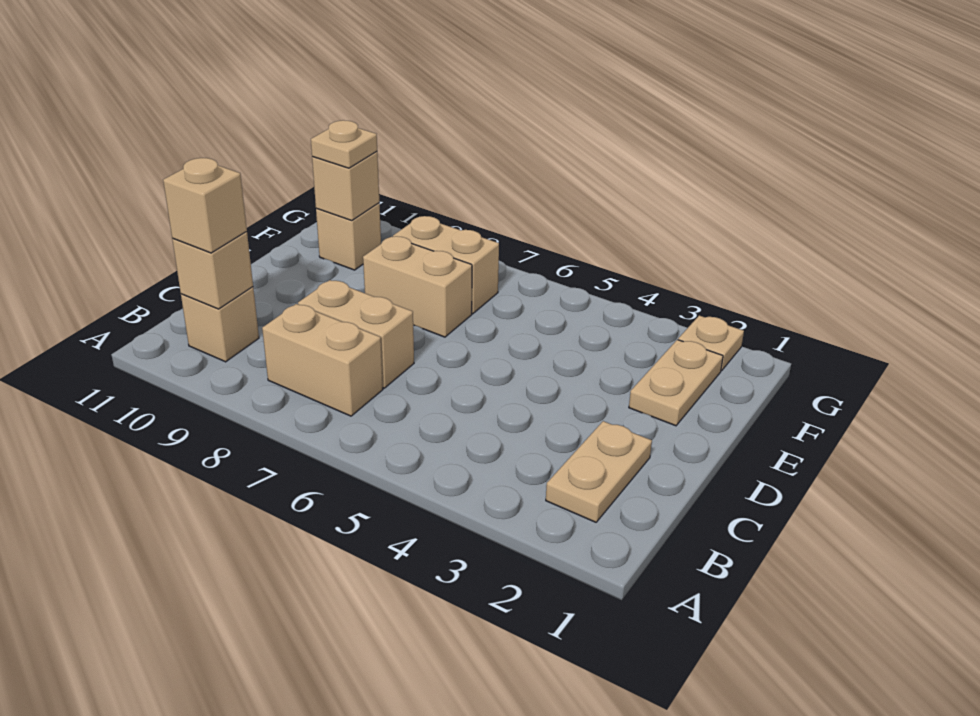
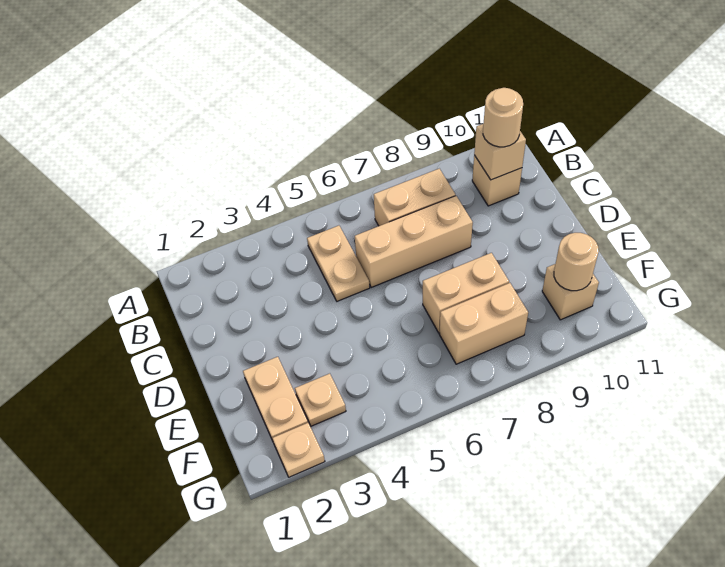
tan 1x2 plate [546,421,652,522] -> tan 1x2 plate moved to [307,226,370,301]
tan 1x1 brick [163,158,247,253] -> tan 1x1 round brick [483,88,523,147]
tan 1x2 brick [298,280,414,388] -> tan 1x3 brick [355,196,473,287]
tan 1x1 brick [312,151,379,221] -> tan 1x1 round brick [554,233,599,291]
tan 1x1 plate [311,120,377,168] -> tan 1x1 plate moved to [295,374,346,426]

